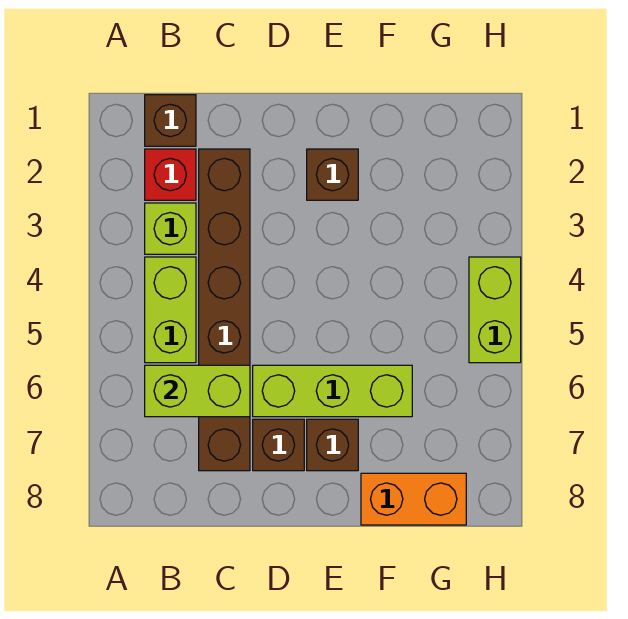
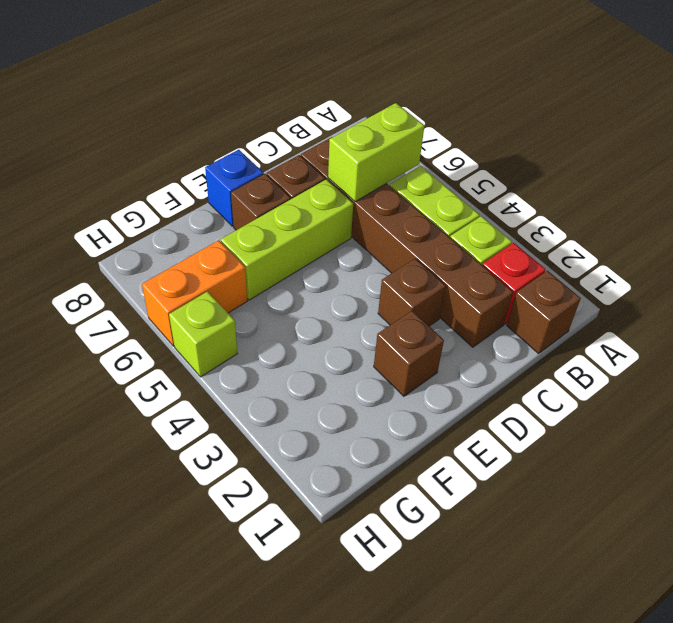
none -> brown 1x1 brick [378,259,446,326]
none -> blue 1x1 brick [205,150,264,226]
orange 1x2 brick [361,473,466,525] -> orange 1x2 brick moved to [142,240,247,346]
lime 1x2 brick [469,257,521,363] -> lime 1x1 brick [169,292,237,377]

